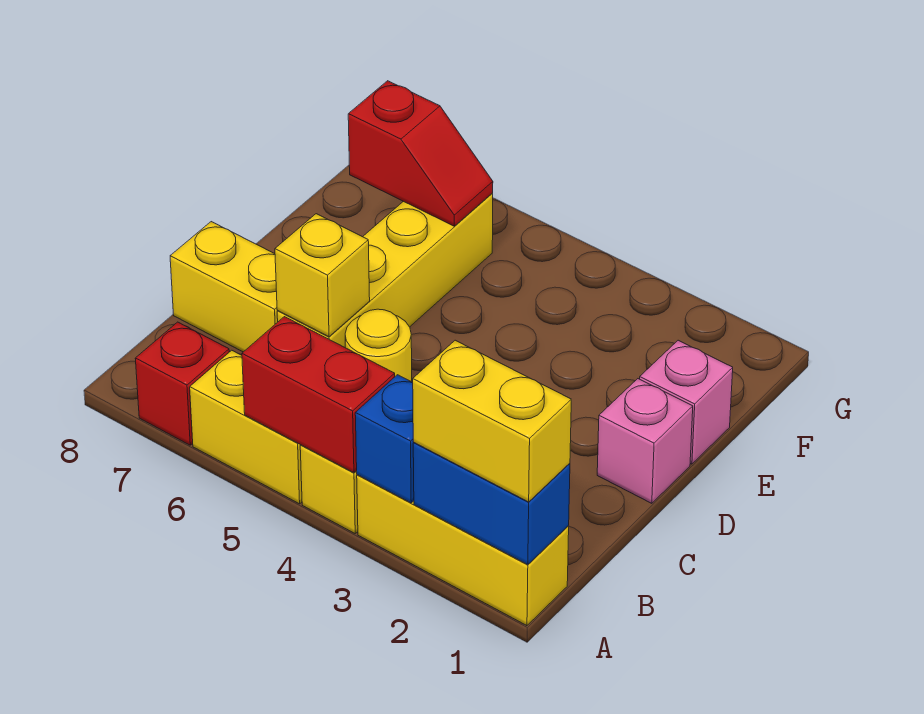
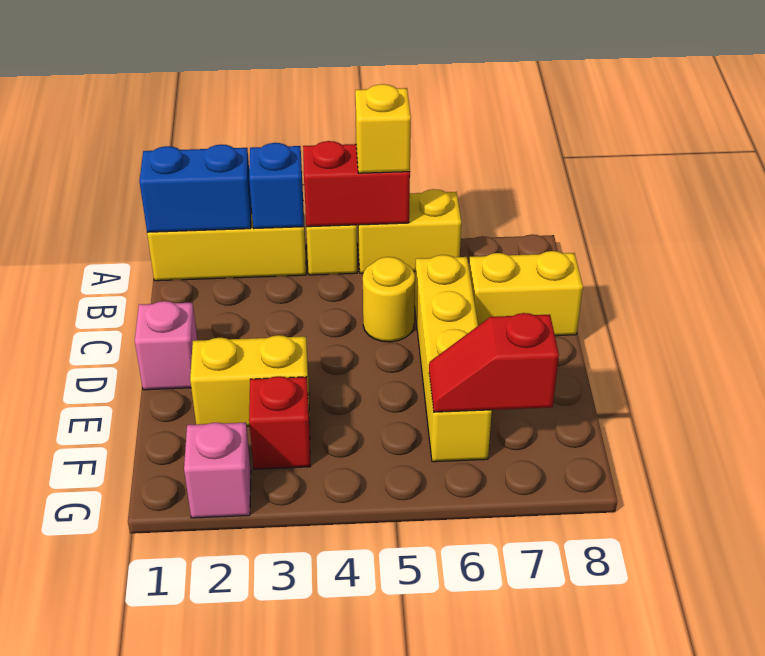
yellow 1x2 brick [413,340,571,502] -> yellow 1x2 brick moved to [190,335,310,426]
red 1x1 brick [135,322,229,445] -> red 1x1 brick moved to [249,376,311,469]
yellow 1x1 brick [275,214,370,337] -> yellow 1x1 brick moved to [355,84,411,173]
pink 1x1 brick [640,340,733,464] -> pink 1x1 brick moved to [184,423,251,518]

